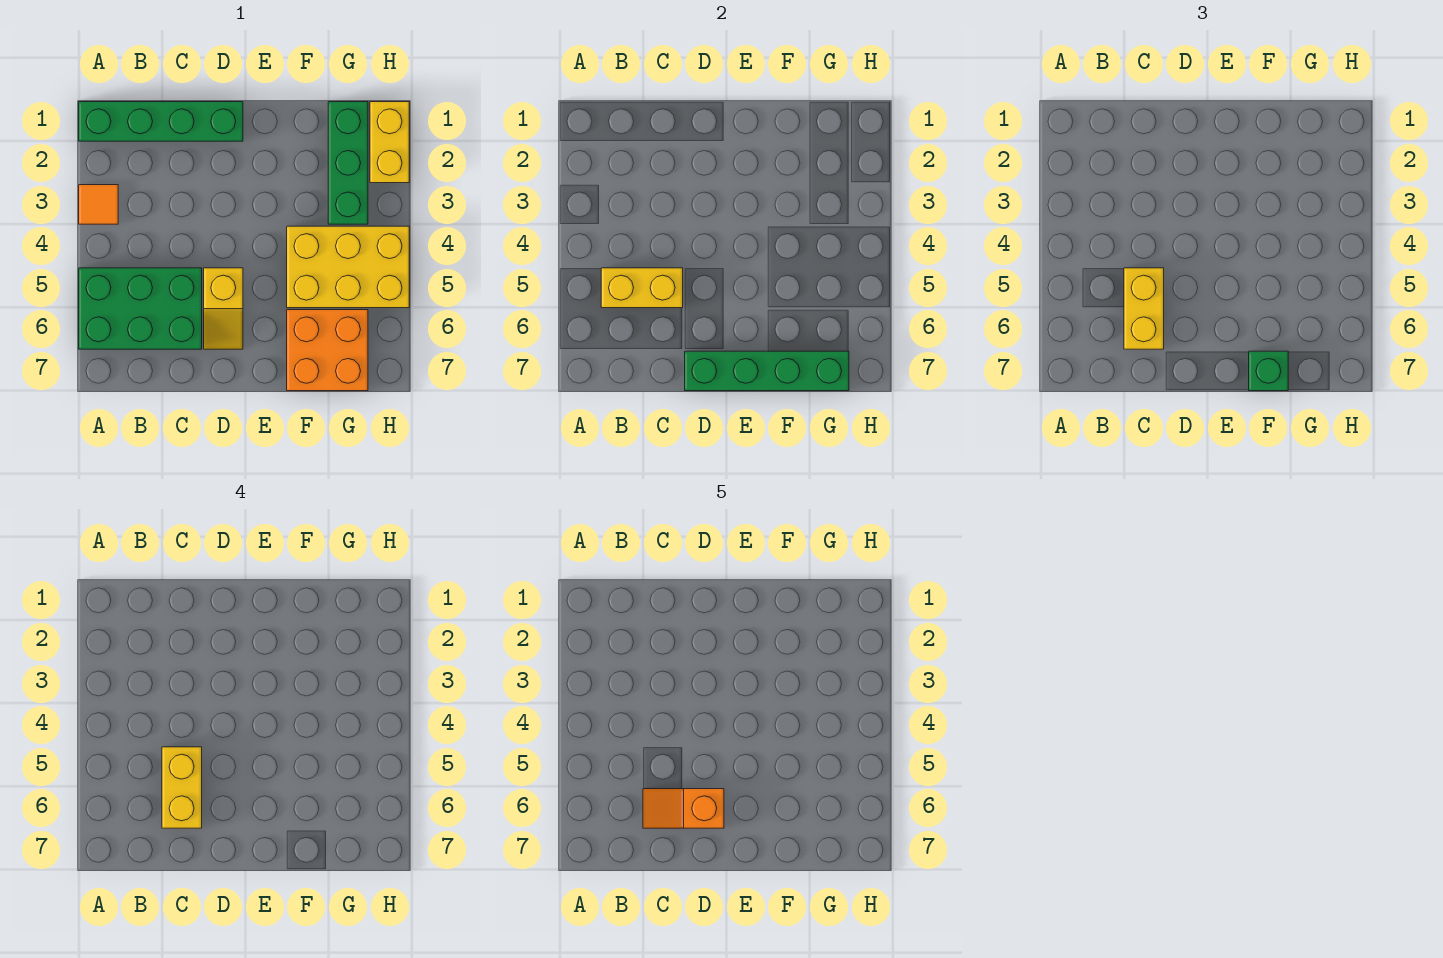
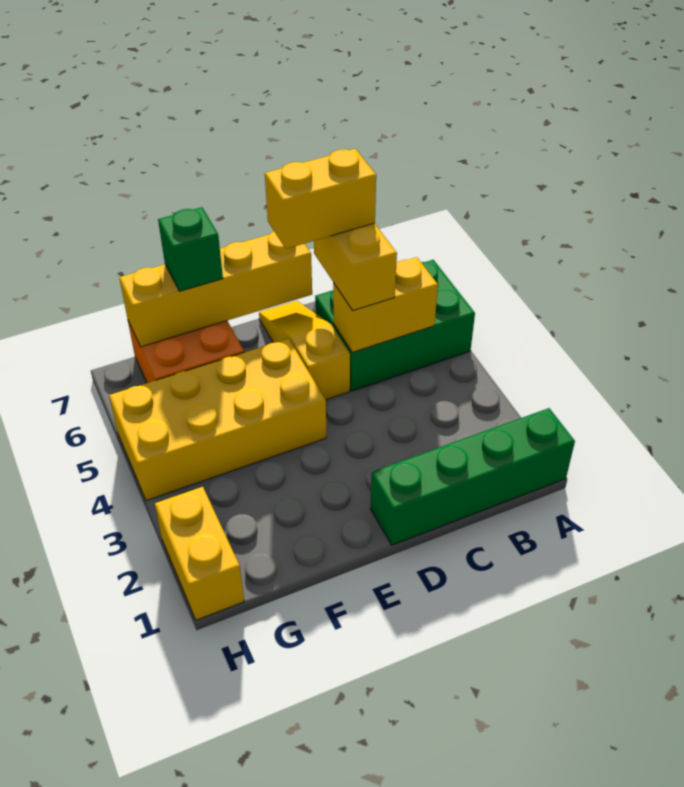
orange 1x1 tile [79,185,118,224] -> none
yellow 1x2 brick [162,747,202,828] -> yellow 1x2 brick turned to [265,149,376,249]
orange 1x2 slope [643,789,724,828] -> none
yellow 1x2 slope [204,268,243,349] -> yellow 1x3 slope [259,301,350,400]
green 1x4 brick [685,351,849,391] -> yellow 1x4 brick [119,231,312,347]
yellow 2x3 brick [287,226,409,308] -> yellow 2x4 brick [109,339,326,501]
green 1x3 brick [328,102,368,224] -> none

